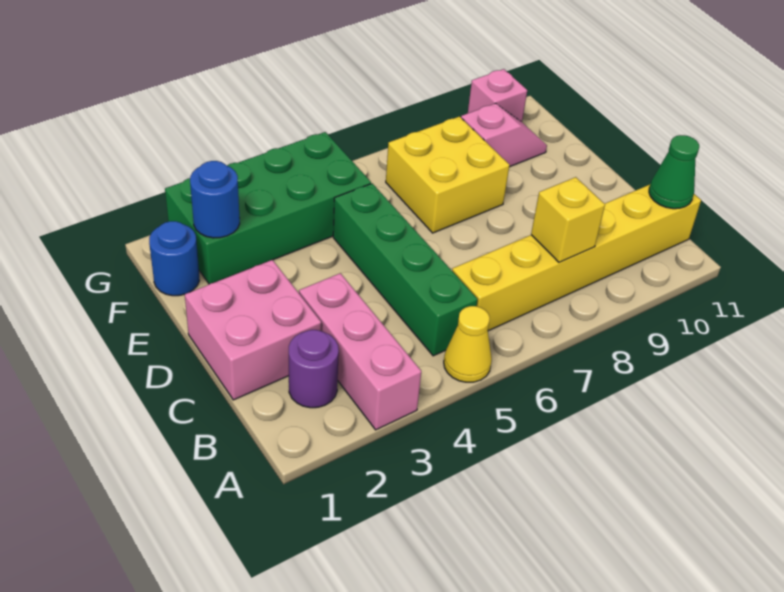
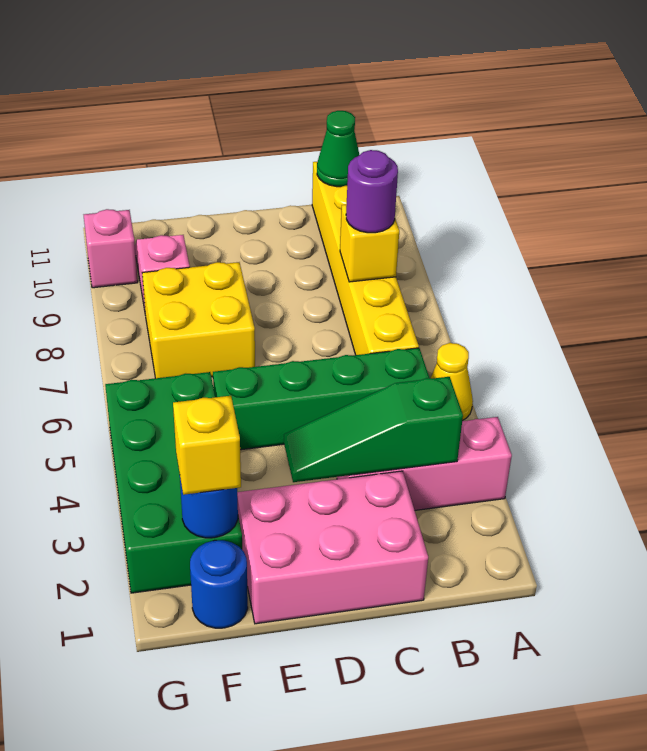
purple 1x1 round brick [289,330,339,408] -> purple 1x1 round brick moved to [346,150,398,233]
none -> green 1x3 slope [284,377,463,482]
pink 2x2 brick [185,260,321,400] -> pink 2x3 brick [237,471,428,624]
none -> yellow 1x1 brick [173,396,241,495]

